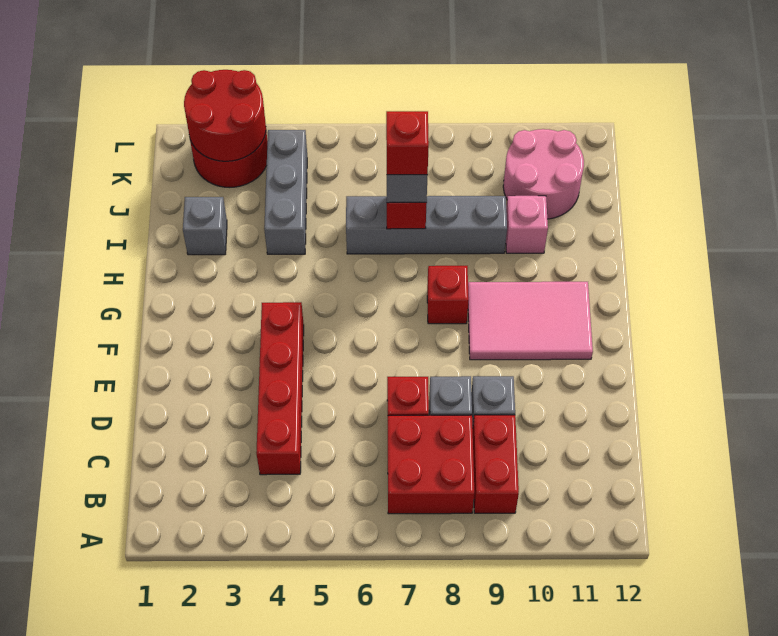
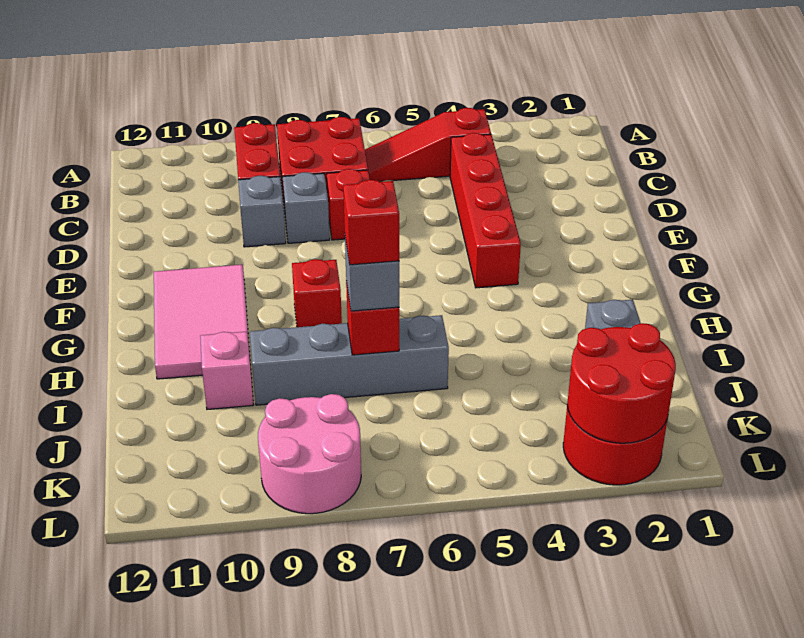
none -> red 1x3 slope [365,108,491,182]
pink 2x3 tile [468,282,593,360] -> pink 2x3 tile turned to [154,265,250,379]
grey 1x3 brick [264,130,307,254] -> none
pink 2x2 round brick [503,129,584,219] -> pink 2x2 round brick moved to [258,394,361,514]

